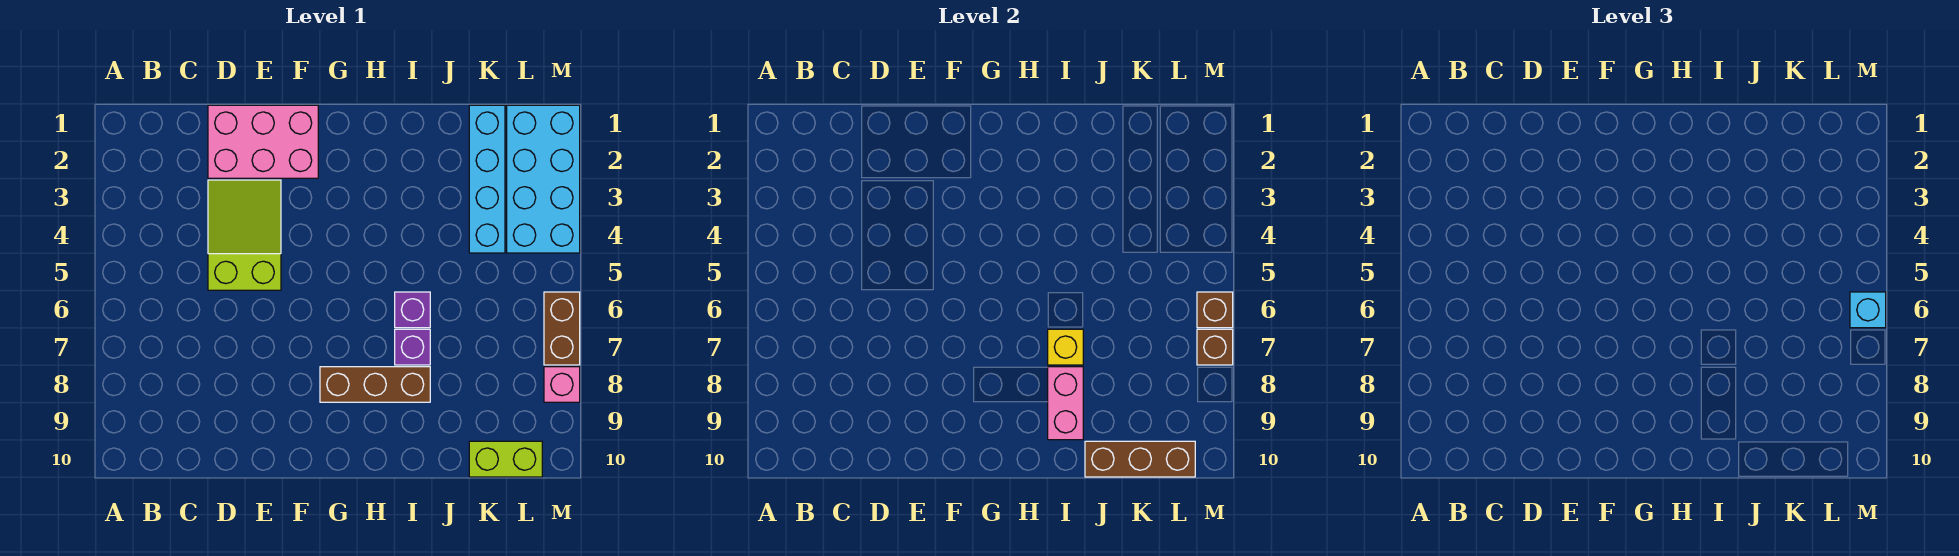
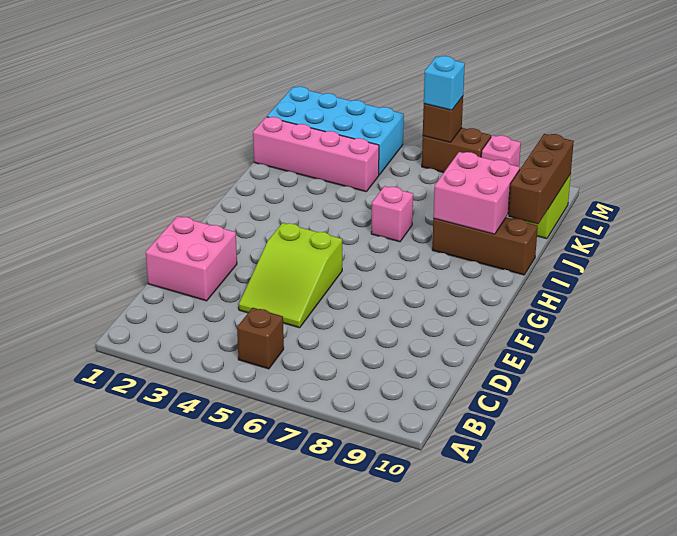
pink 2x3 brick [208,105,318,178] -> pink 2x2 brick [146,216,237,301]
lime 2x3 slope [208,180,281,290] -> lime 2x3 slope turned to [239,223,342,328]
brown 1x3 brick [320,367,430,402] -> brown 1x3 brick turned to [432,218,538,275]
purple 1x1 brick [395,292,430,328] -> pink 1x1 brick [371,186,413,242]
purple 1x1 brick [395,329,430,365] -> none
yellow 1x1 brick [1048,329,1083,365] -> none
pink 1x2 brick [1048,367,1083,440] -> pink 2x2 brick [433,152,520,234]
cyan 1x4 brick [469,105,505,253] -> pink 1x4 brick [253,117,379,192]
brown 1x1 brick [1197,329,1233,365] -> brown 1x1 brick moved to [237,308,284,369]

